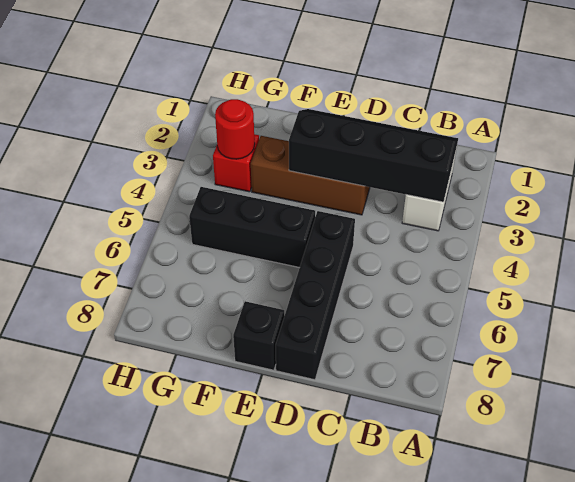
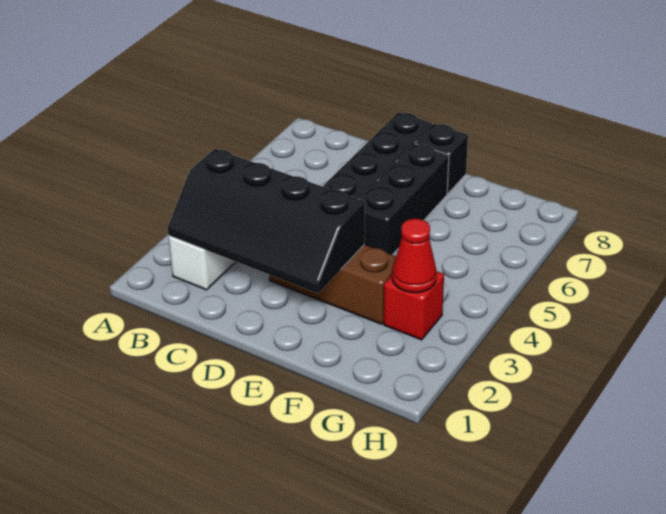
black 1x3 brick [189,187,315,268] -> black 1x3 brick turned to [359,144,449,255]
red 1x1 round brick [215,99,255,159] -> red 1x1 cone [392,219,436,293]

